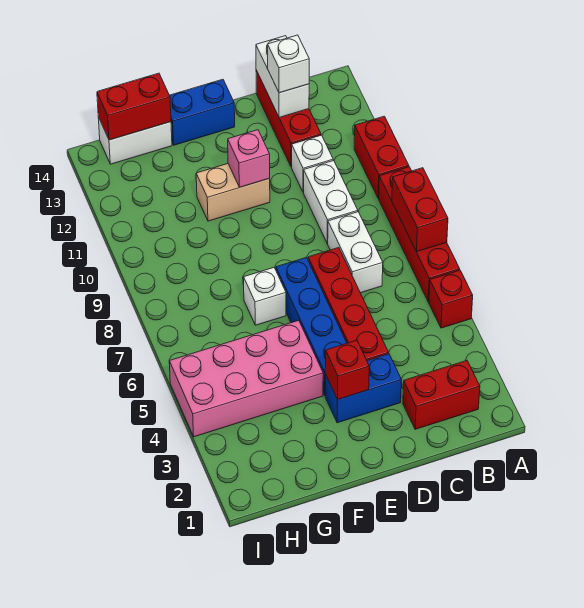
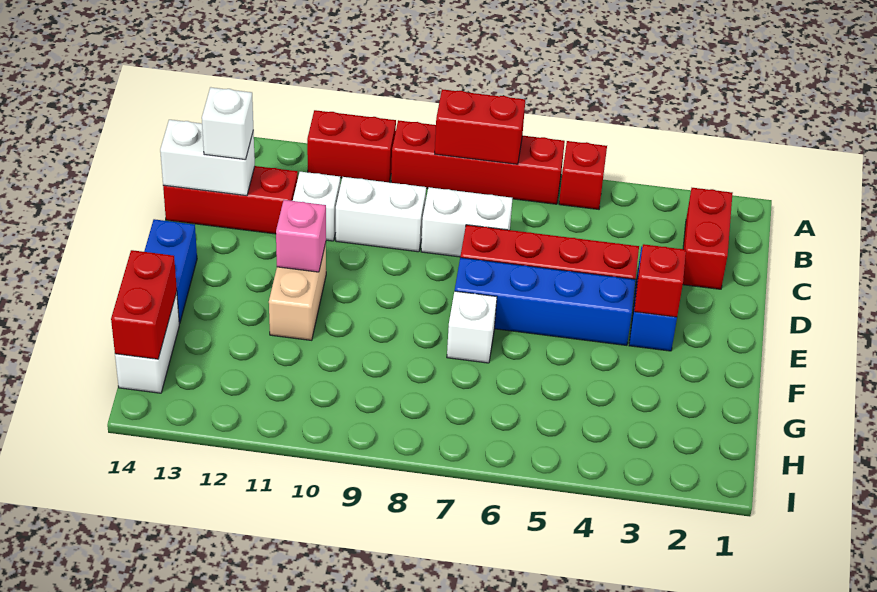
pink 2x4 brick [169,320,323,437] -> none

